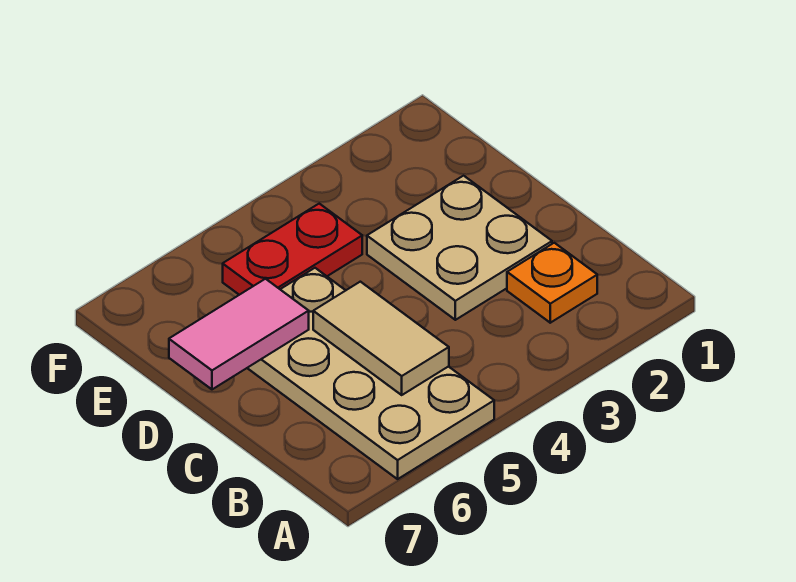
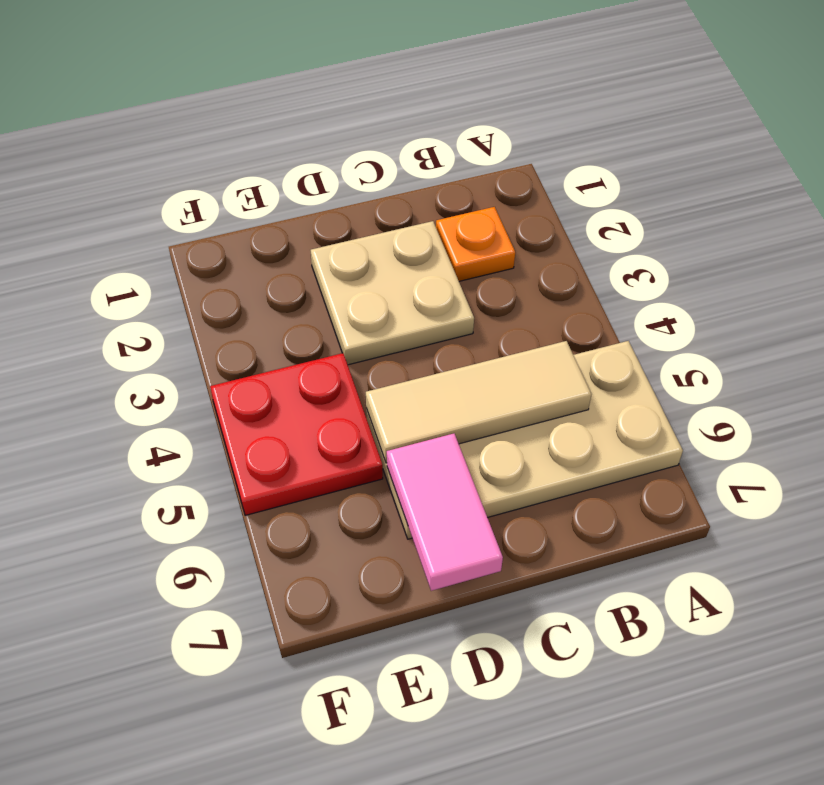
tan 1x2 tile [313,282,449,395] -> tan 1x3 tile [366,341,591,463]
red 1x2 plate [223,204,362,295] -> red 2x2 plate [210,353,383,515]

